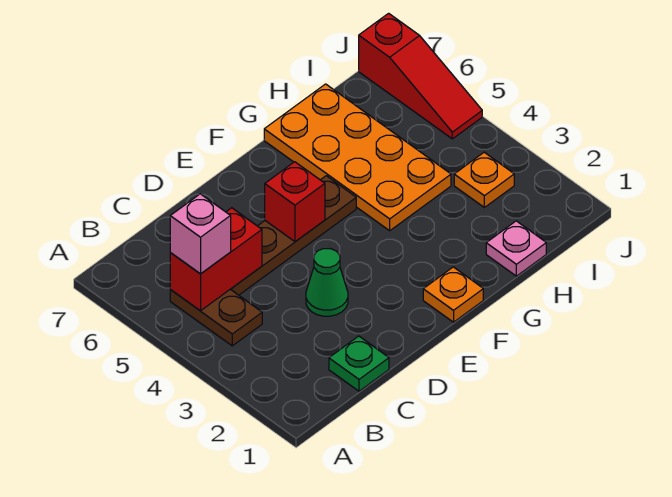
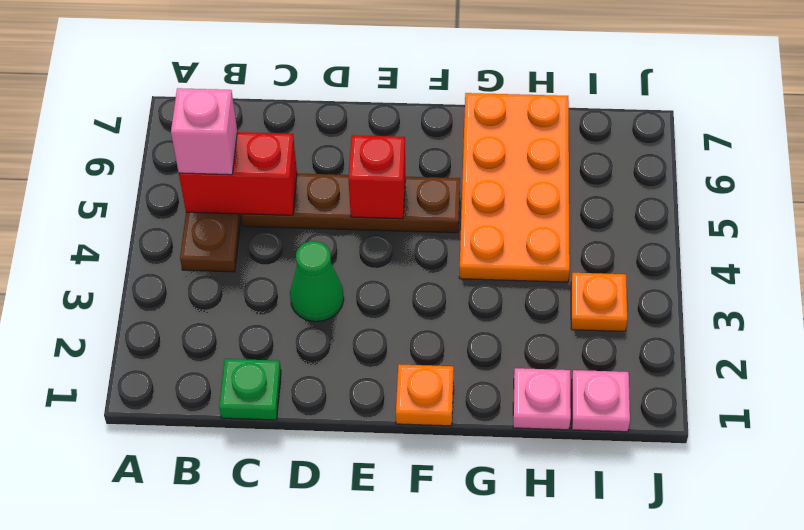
none -> pink 1x1 plate [572,370,630,432]
red 1x3 slope [359,13,482,139] -> none

